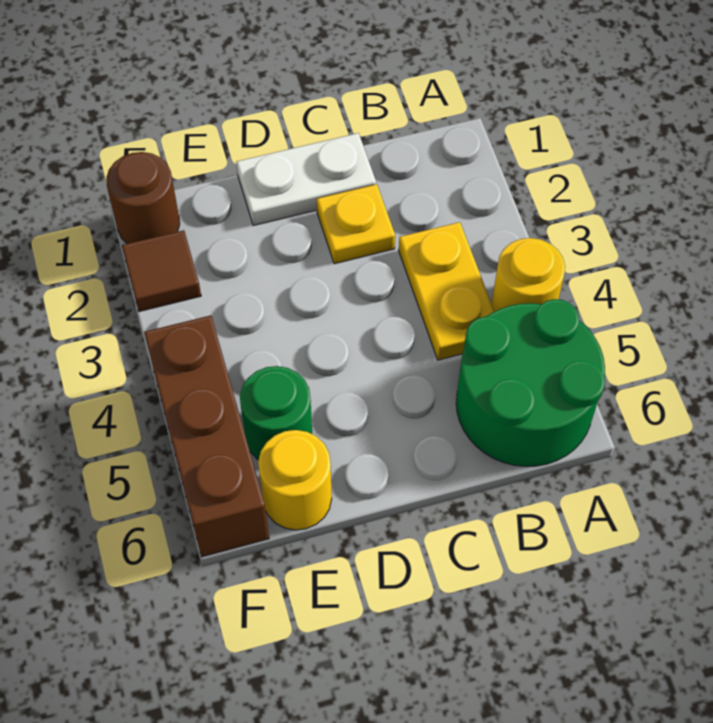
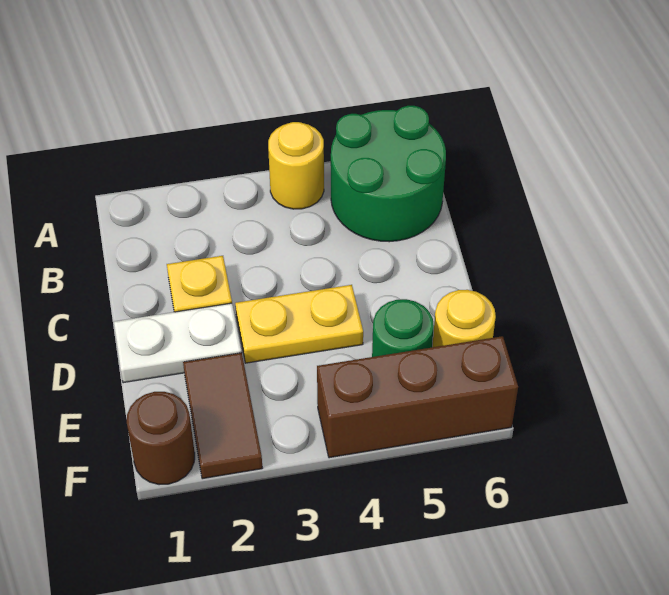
yellow 1x2 plate [399,222,495,360] -> yellow 1x2 plate moved to [235,285,363,363]
white 1x2 plate [236,133,376,226] -> white 1x2 plate turned to [114,303,242,383]
brown 1x1 tile [122,230,201,311] -> brown 1x2 tile [183,353,262,479]

